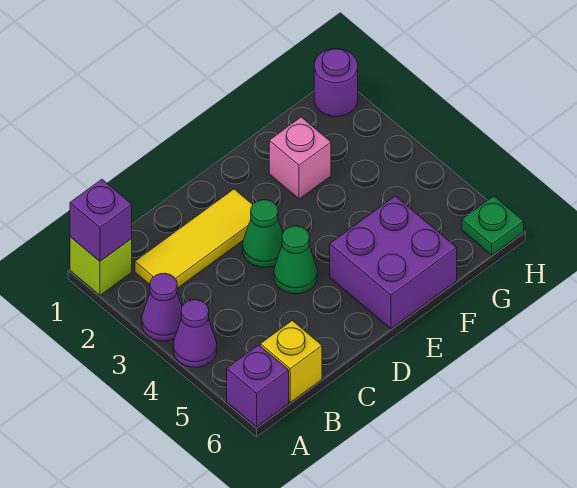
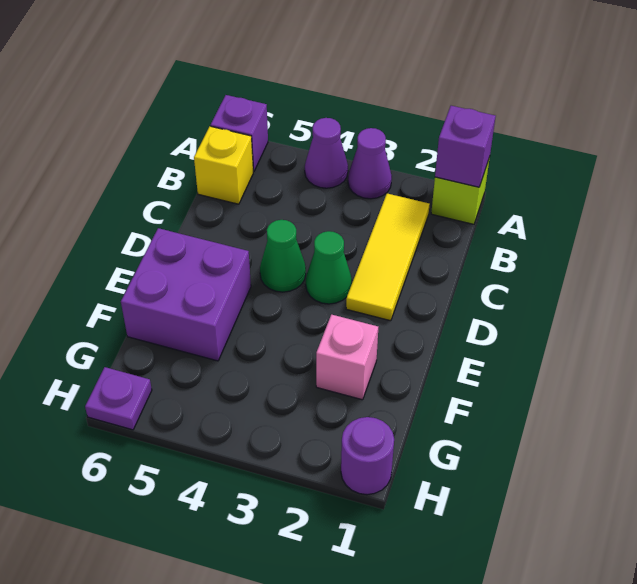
green 1x1 plate [462,196,524,255] -> purple 1x1 plate [85,367,152,430]

